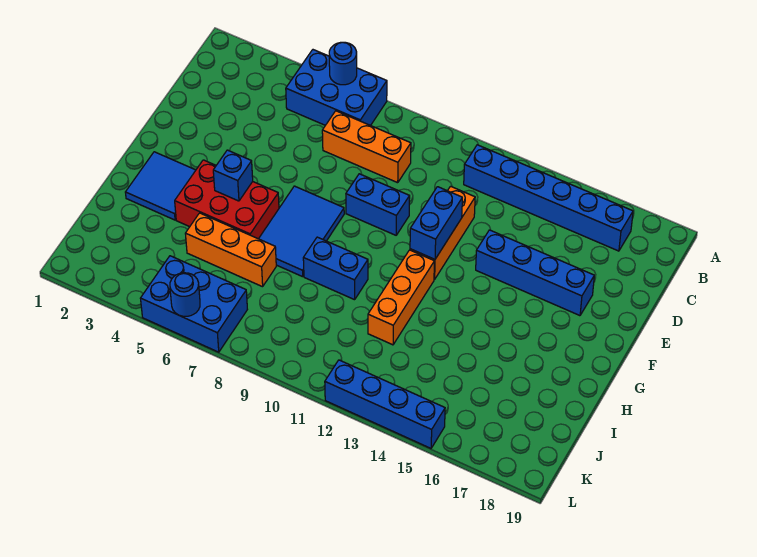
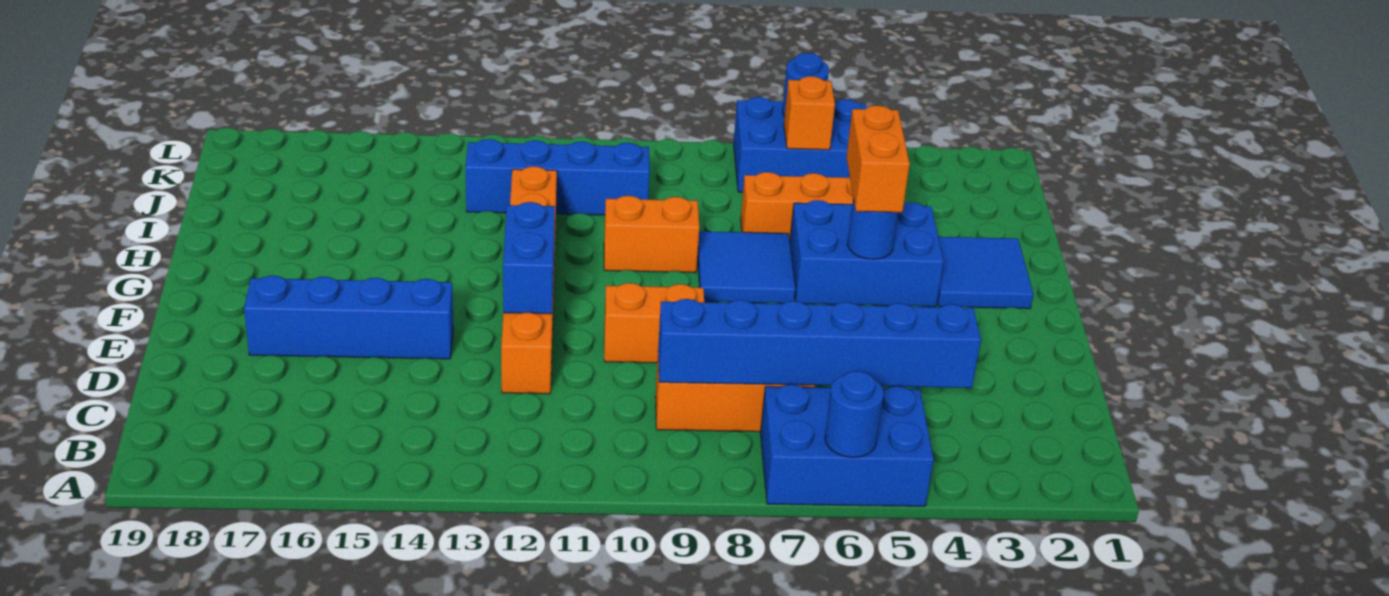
blue 1x6 brick [464,145,633,251] -> blue 1x6 brick moved to [658,299,981,388]
blue 1x2 brick [346,174,410,235] -> orange 1x2 brick [604,283,704,363]
blue 2x3 tile [259,186,344,277] -> blue 2x2 tile [698,231,795,304]
red 2x3 brick [175,160,279,239] -> blue 2x3 brick [790,200,944,307]
blue 1x1 brick [213,150,253,201] -> blue 1x1 round brick [847,199,898,259]
none -> orange 1x2 brick [846,105,910,212]
blue 1x2 brick [303,237,368,300] -> orange 1x2 brick [604,196,699,273]
none -> orange 1x1 brick [784,76,835,150]
blue 1x4 brick [325,360,445,448] -> blue 1x4 brick moved to [466,139,650,215]

